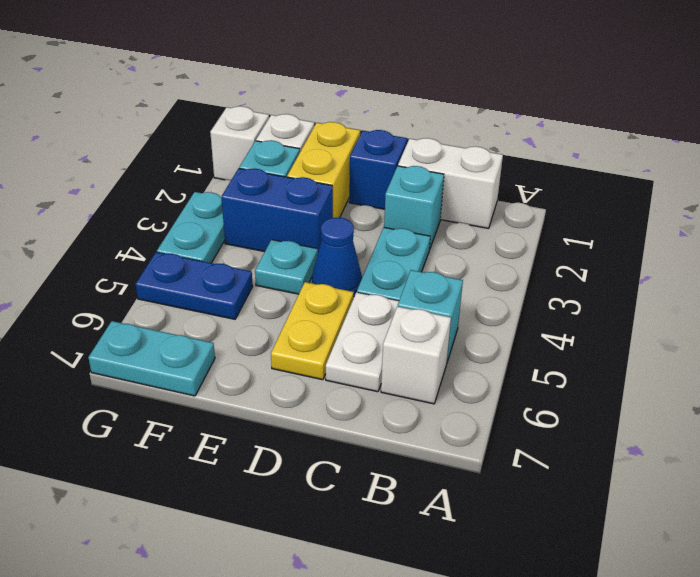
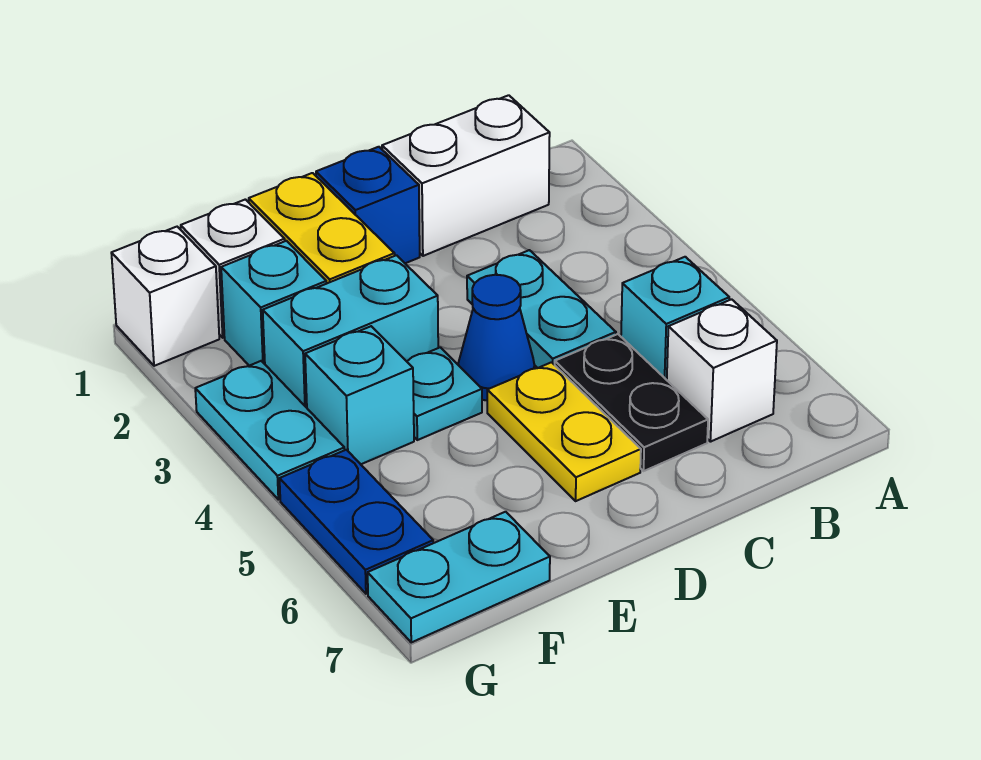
cyan 1x1 brick [384,166,444,250] -> cyan 1x1 brick moved to [305,326,414,464]
white 1x2 plate [326,292,399,392] -> black 1x2 plate [555,334,708,471]
blue 1x2 brick [221,169,333,252] -> cyan 1x2 brick [263,255,438,408]
blue 1x2 plate [136,252,253,319] -> blue 1x2 plate turned to [280,450,433,594]

